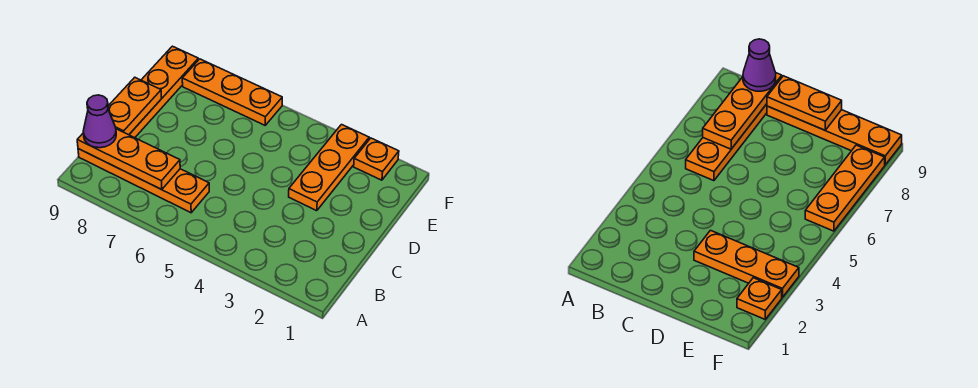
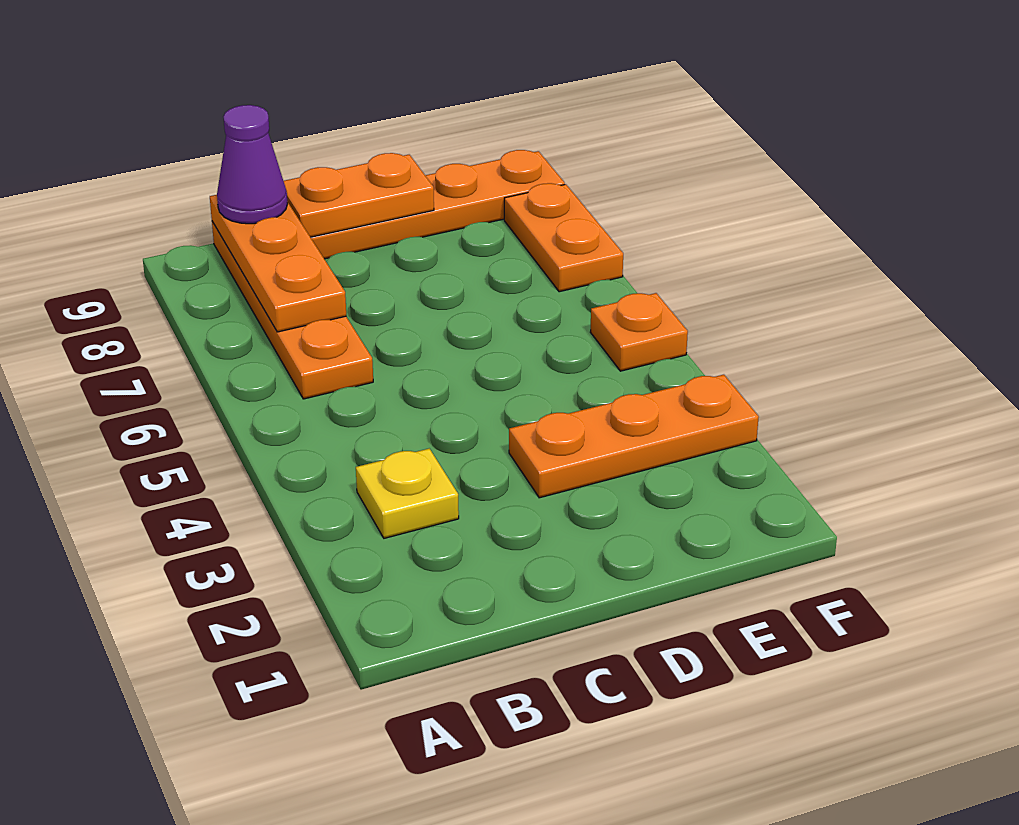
none -> yellow 1x1 plate [356,449,459,538]
orange 1x1 plate [354,138,399,180] -> orange 1x1 plate moved to [590,293,688,371]
orange 1x3 plate [182,59,282,125] -> orange 1x2 plate [504,183,623,292]

